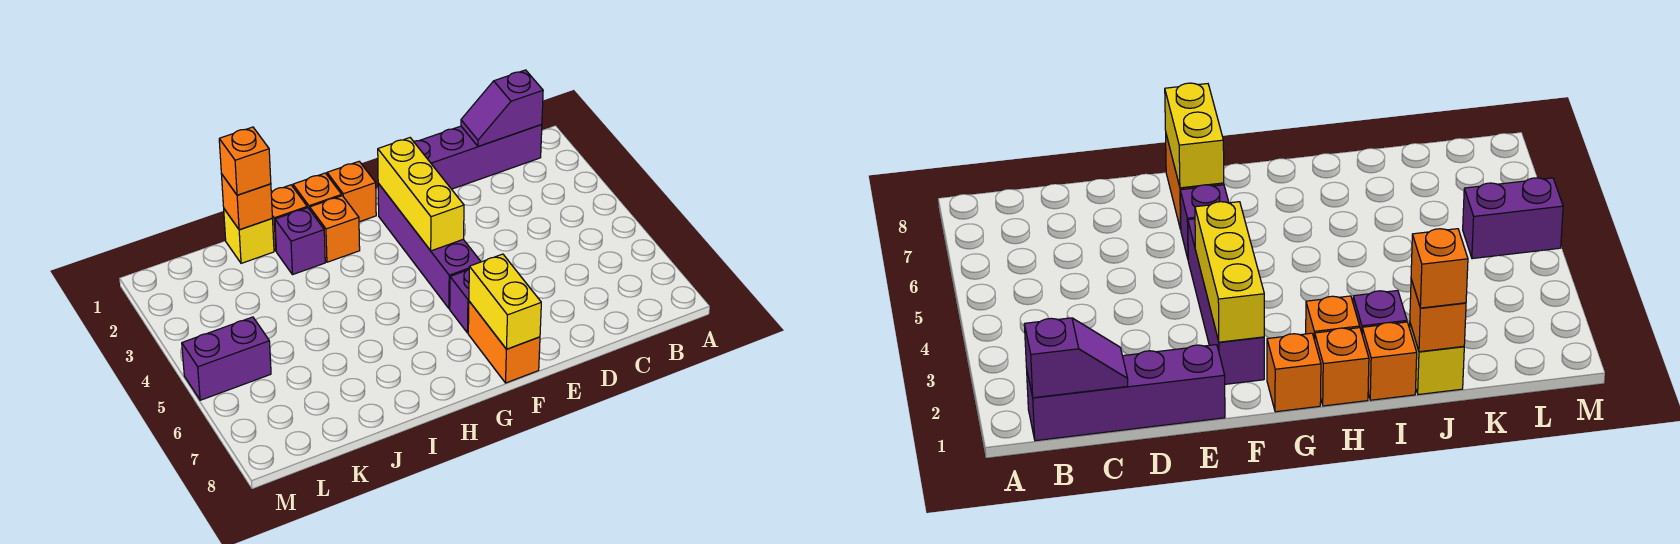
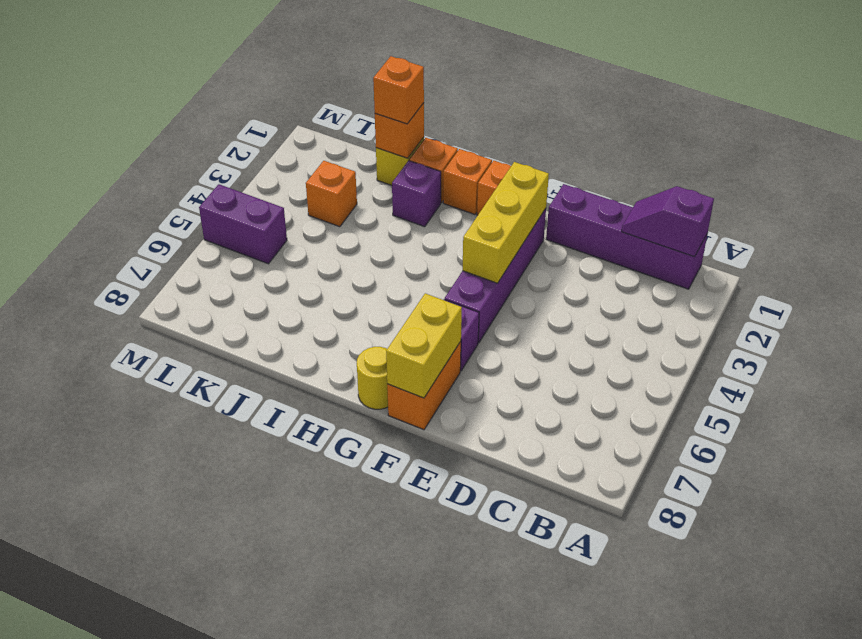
none -> yellow 1x1 round brick [357,347,388,409]
orange 1x1 brick [310,196,360,262] -> orange 1x1 brick moved to [306,161,357,227]

